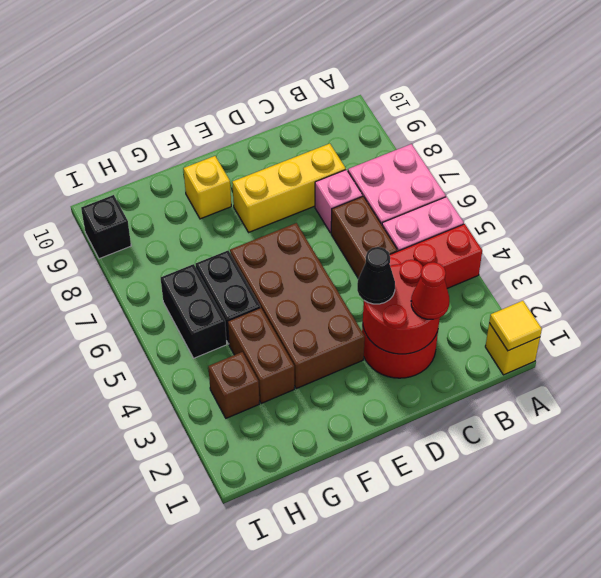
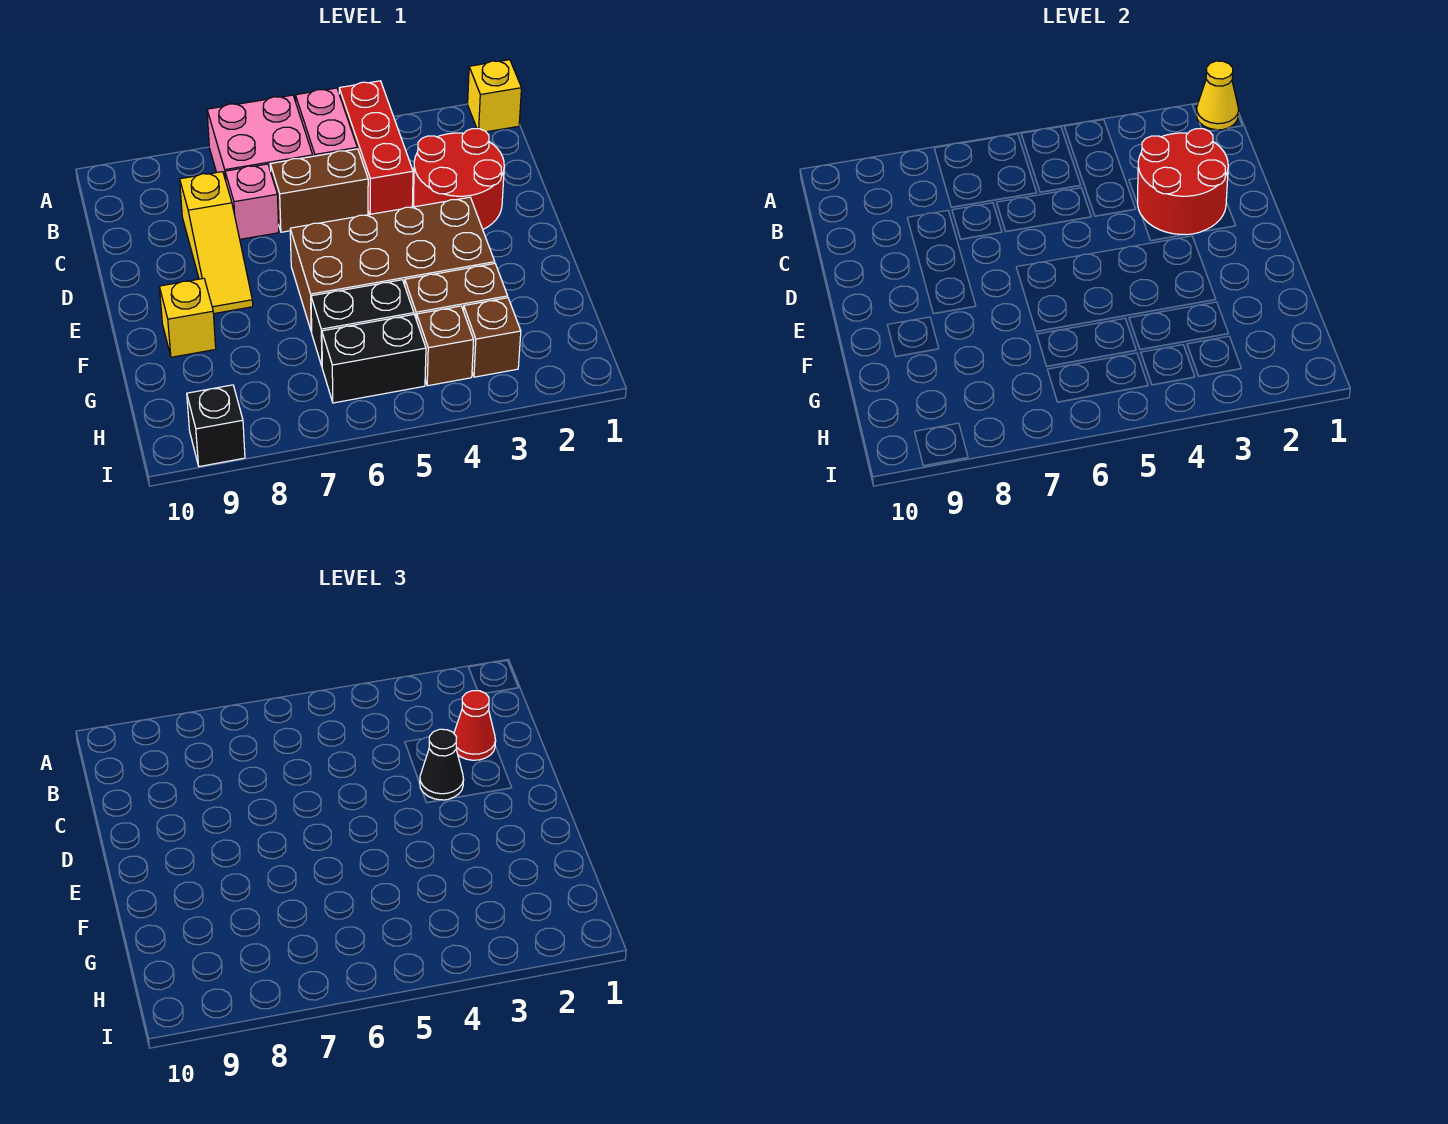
yellow 1x1 tile [489,301,542,351] -> yellow 1x1 cone [1196,61,1239,130]
yellow 1x3 brick [232,144,346,232] -> yellow 1x3 slope [180,172,253,314]
none -> brown 1x1 brick [417,306,474,386]

